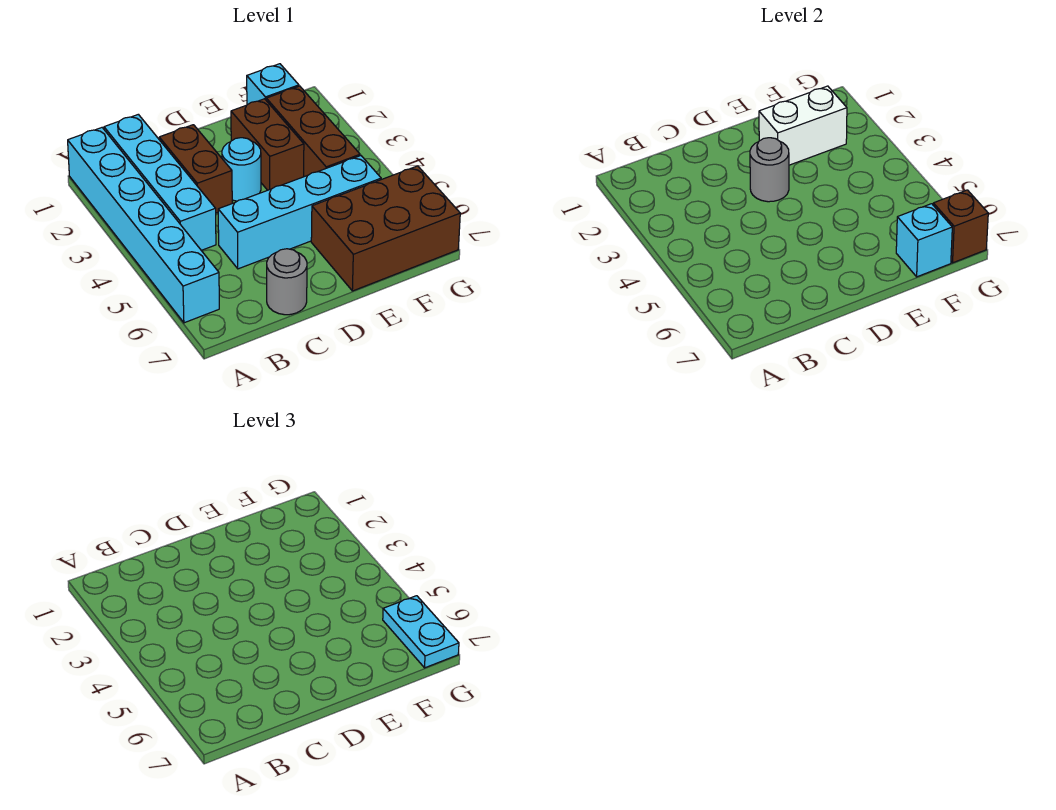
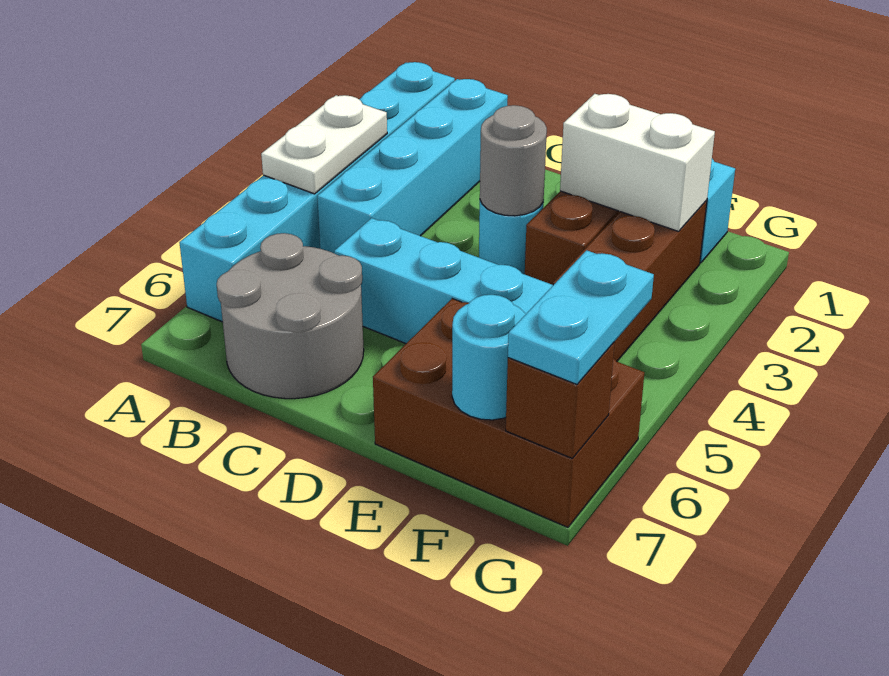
none -> white 1x2 plate [261,95,387,194]
brown 1x2 brick [159,125,232,213] -> none
grey 1x1 round brick [267,249,307,315] -> grey 2x2 round brick [217,233,364,399]
cyan 1x1 brick [896,204,952,277] -> cyan 1x1 round brick [452,295,526,420]

